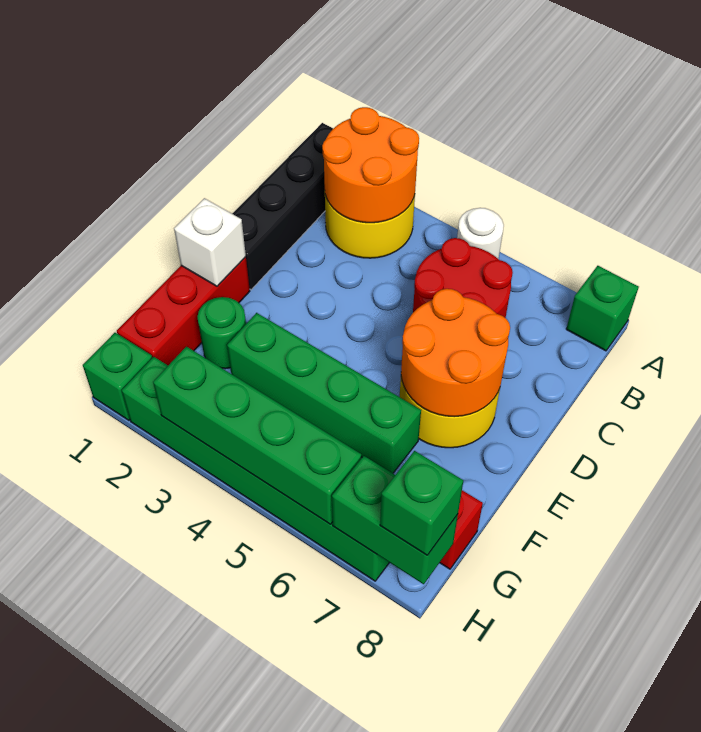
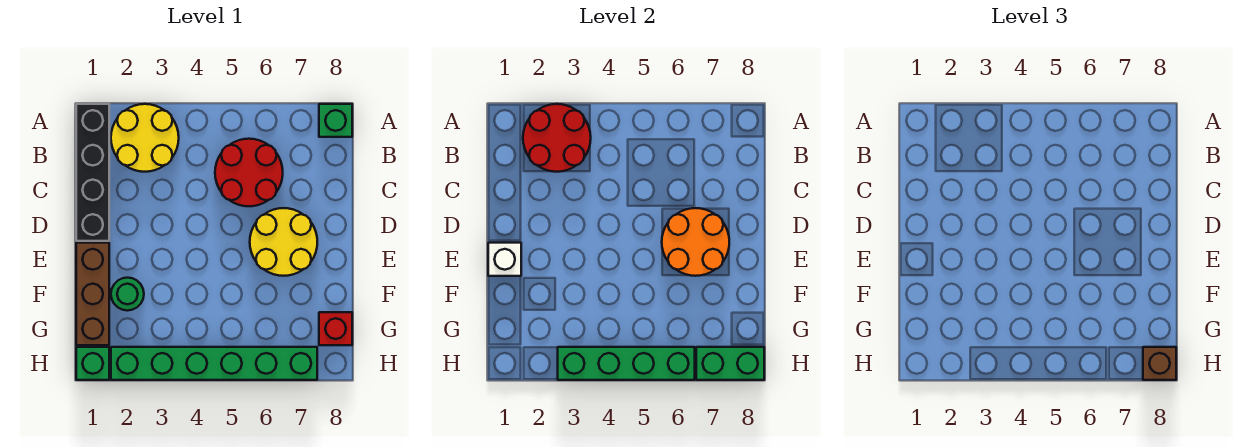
orange 2x2 round brick [322,107,419,223] -> red 2x2 round brick [523,104,591,172]
white 1x1 round brick [457,208,504,259] -> none
red 1x3 brick [117,257,250,365] -> brown 1x3 brick [76,243,109,345]
green 1x4 brick [227,313,421,473] -> none
green 1x1 brick [380,451,463,555] -> brown 1x1 brick [1143,347,1176,380]

